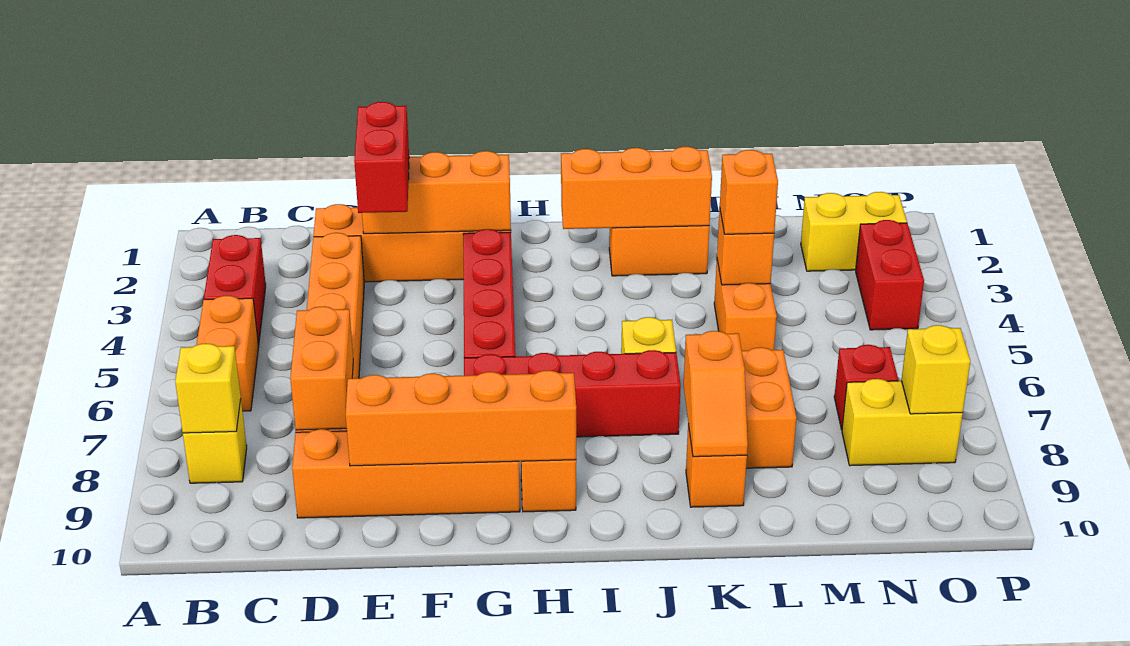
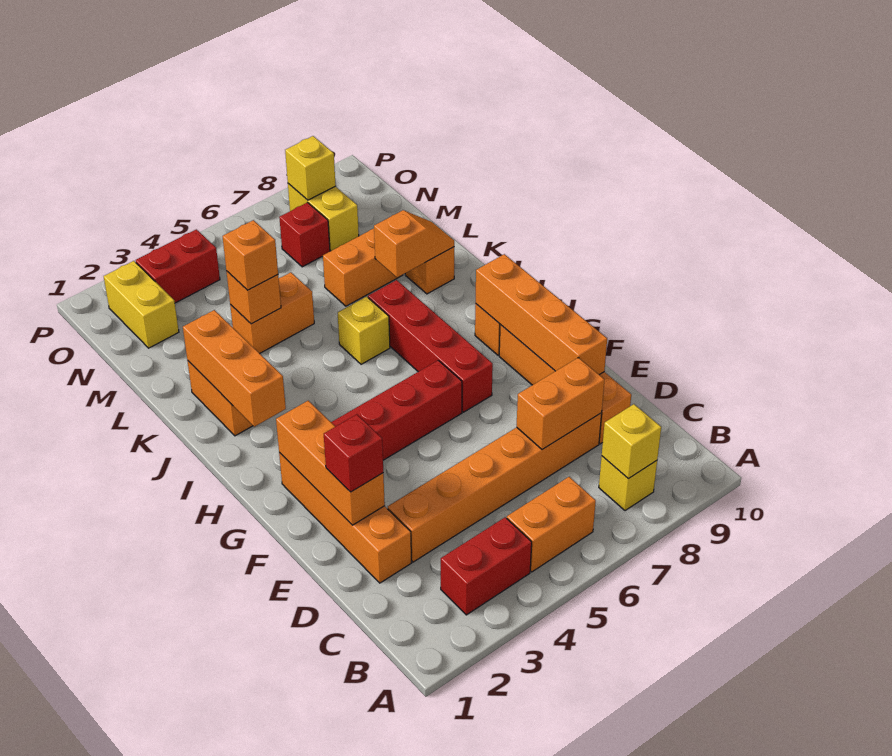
red 1x2 brick [354,102,409,213] -> red 1x1 brick [324,414,383,492]

